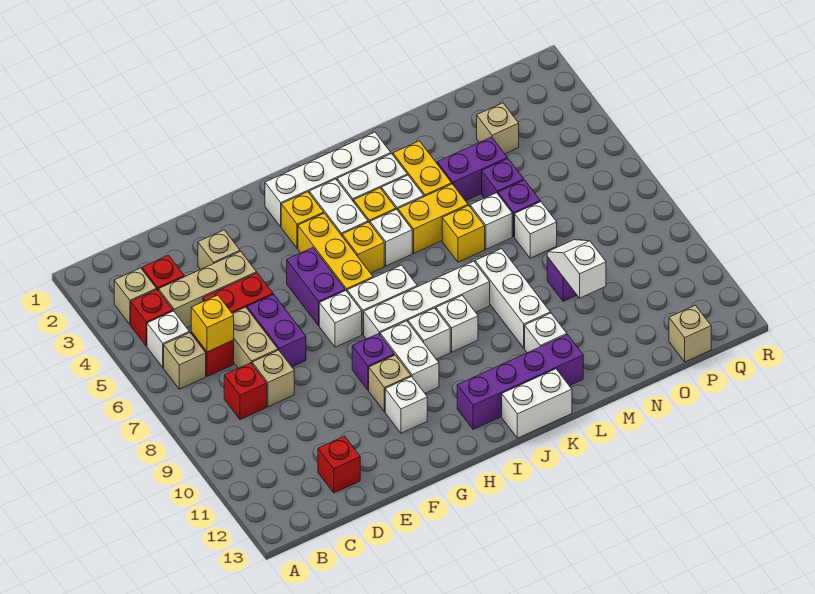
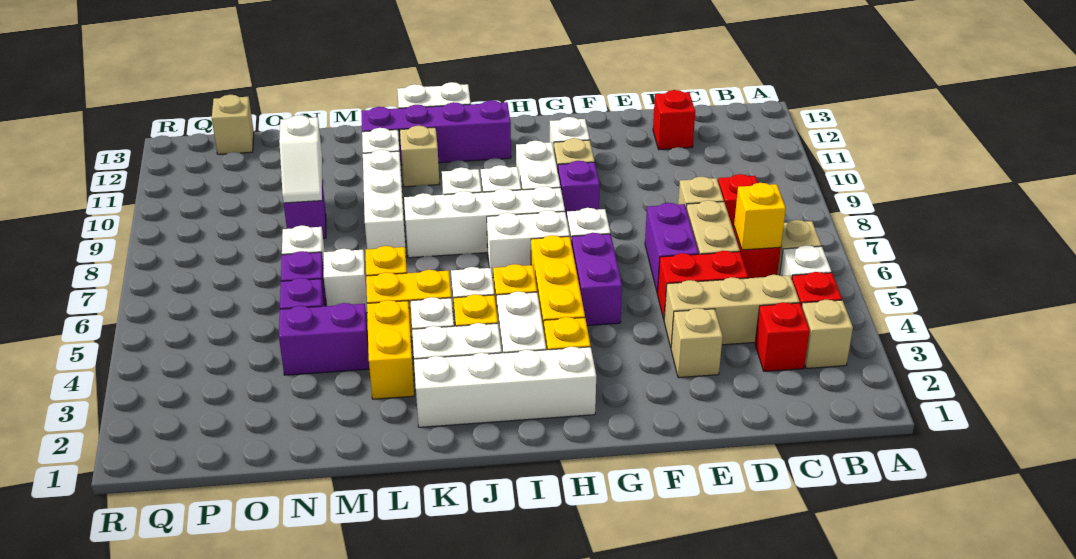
tan 1x1 brick [477,103,519,154] -> tan 1x1 brick moved to [400,126,439,187]

